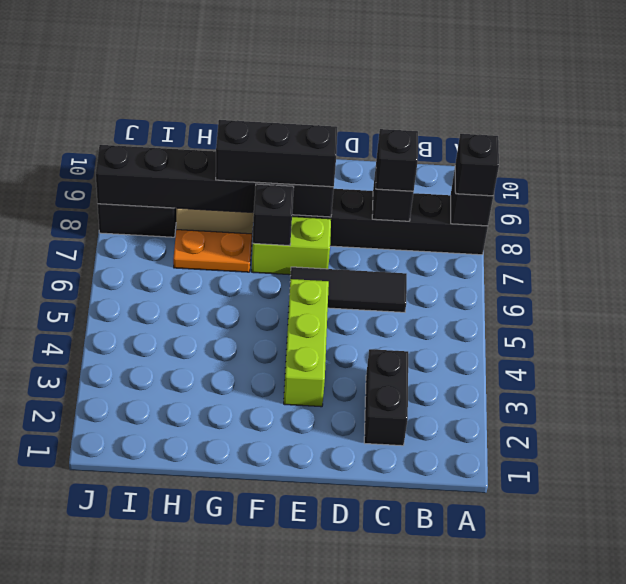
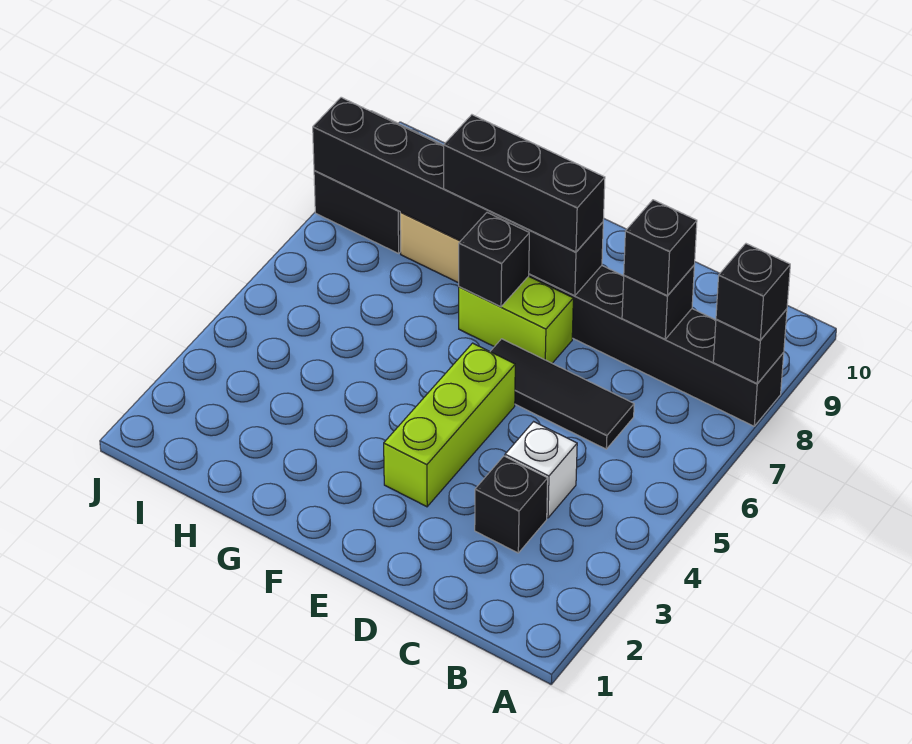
black 1x2 brick [364,349,408,446] -> black 1x1 brick [475,456,548,553]
none -> white 1x1 brick [505,422,577,518]
orange 1x2 plate [173,230,252,272] -> none

